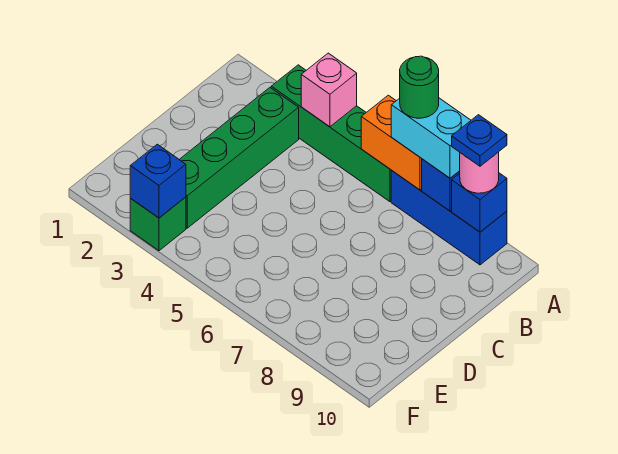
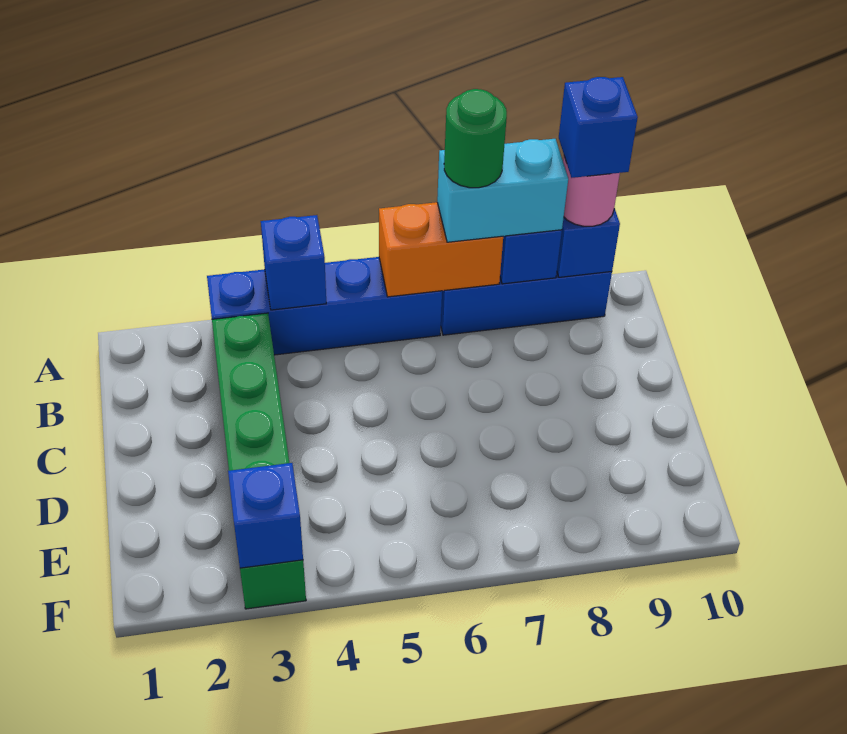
green 1x4 brick [271,65,392,202] -> blue 1x4 brick [207,257,442,355]
pink 1x1 brick [301,53,357,127] -> blue 1x1 brick [261,215,326,310]
blue 1x1 plate [452,115,507,166] -> blue 1x1 brick [559,77,638,178]

